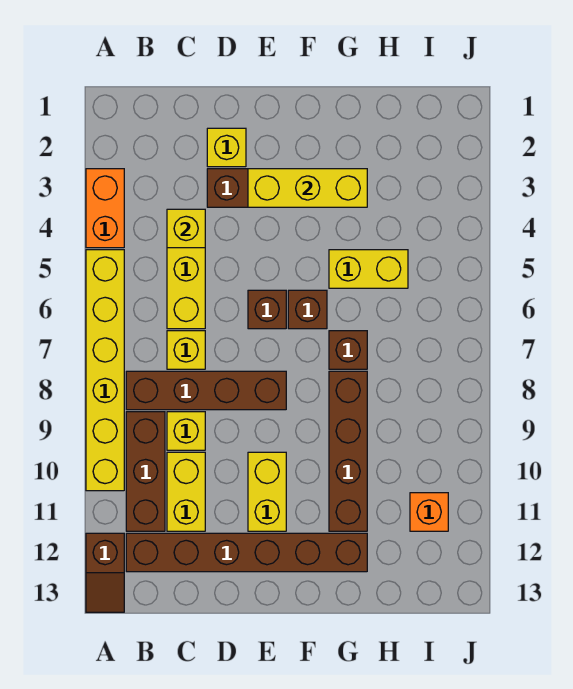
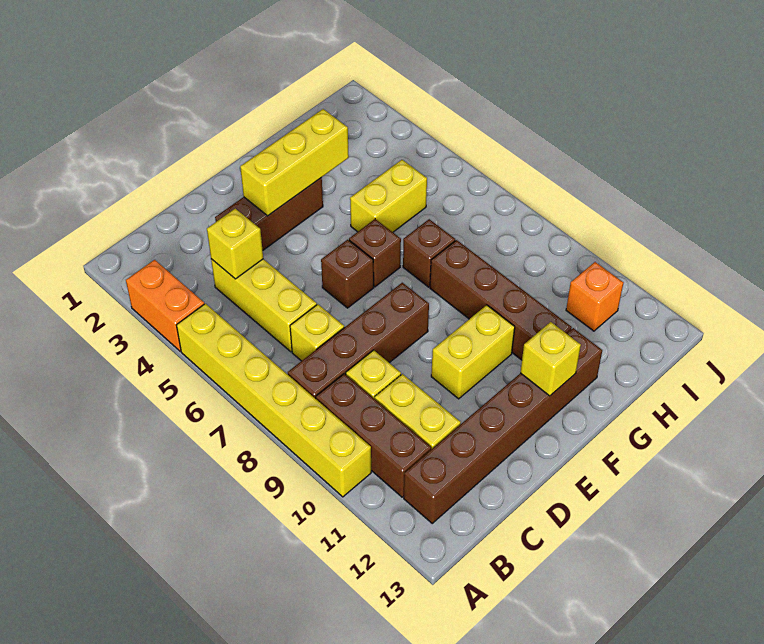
brown 1x2 slope [86,533,124,612] -> none
yellow 1x1 brick [207,128,246,167] -> yellow 1x1 brick moved to [520,322,581,396]
yellow 1x2 brick [248,452,286,531] -> yellow 1x2 brick turned to [431,305,515,399]

